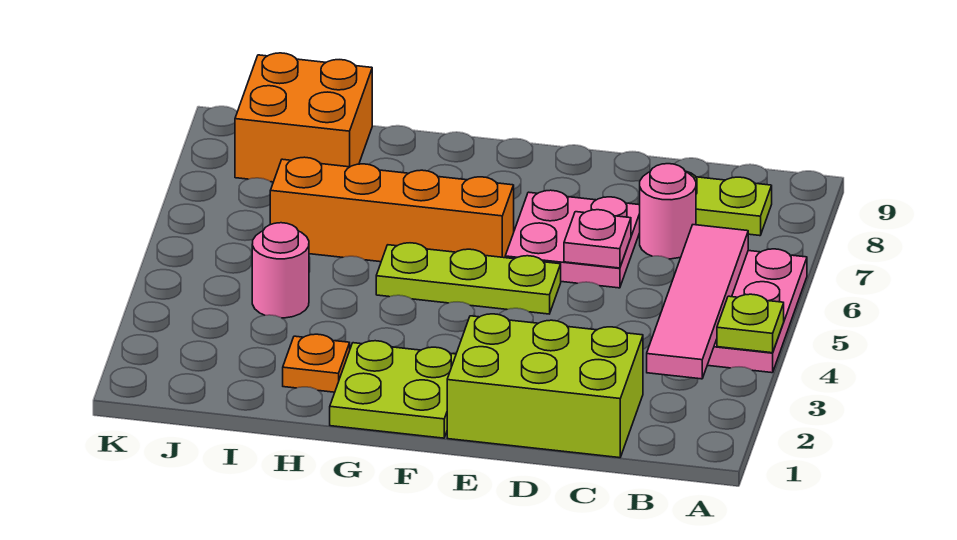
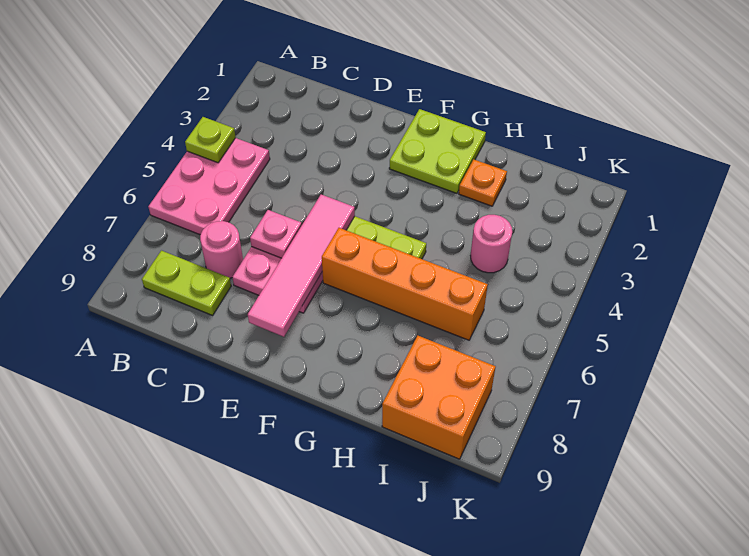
pink 1x4 tile [647,225,748,379] -> pink 1x4 tile moved to [248,195,355,337]
lime 2x3 brick [447,314,643,458] -> none

